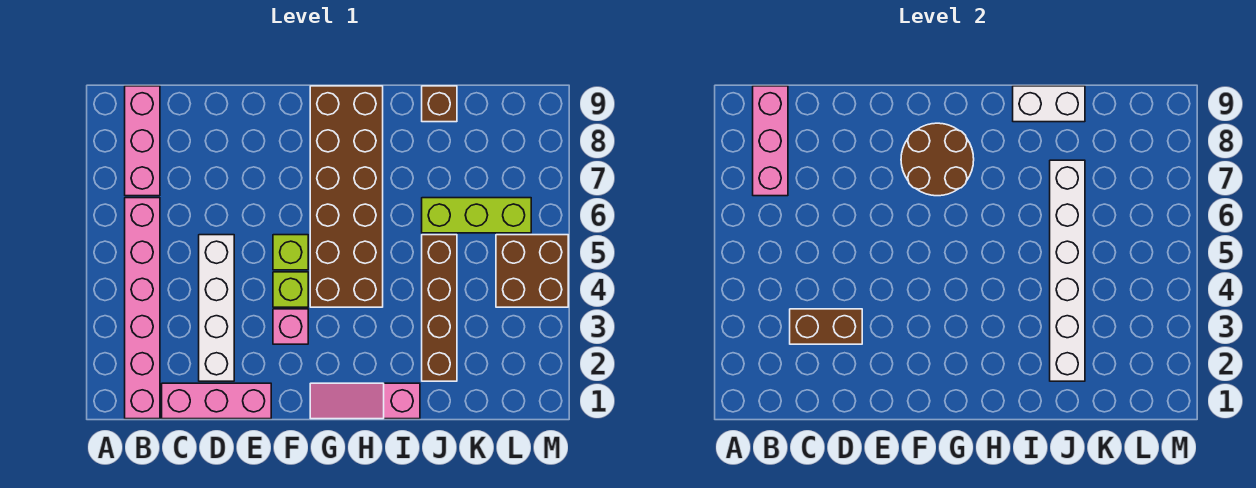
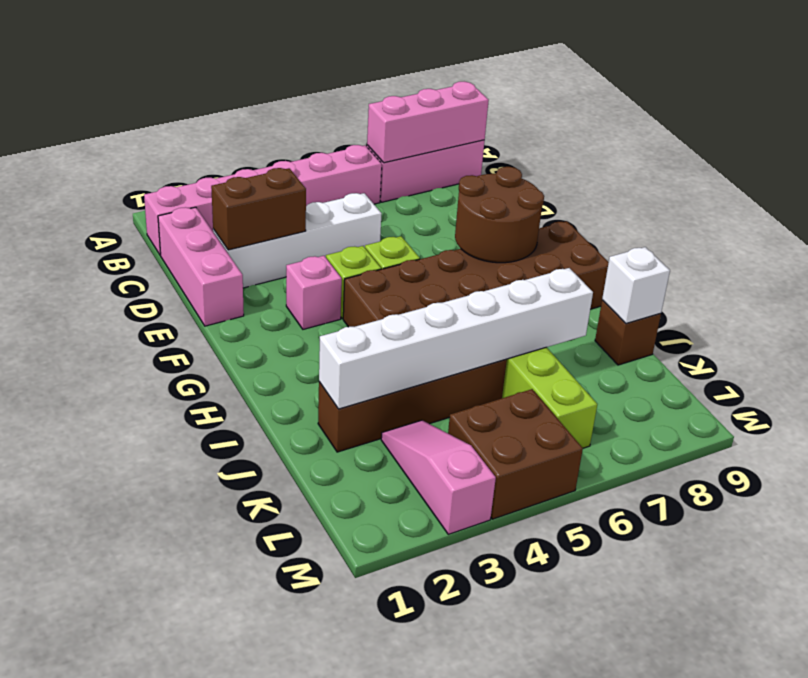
brown 1x2 brick [790,309,862,344] -> brown 1x2 brick turned to [211,168,306,250]
pink 1x3 slope [310,383,420,419] -> pink 1x3 slope moved to [381,420,496,534]
white 1x2 brick [1013,86,1085,122] -> white 1x1 brick [602,247,670,324]

